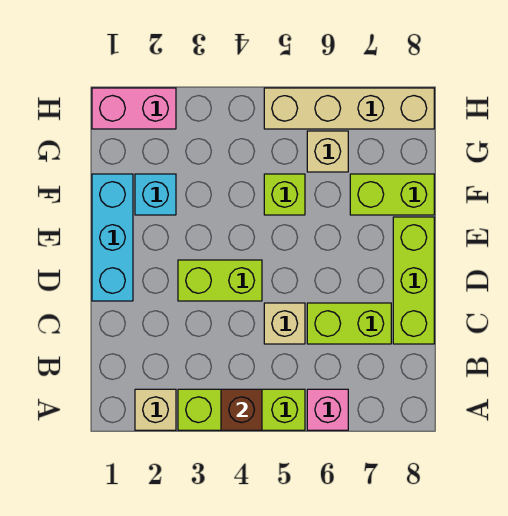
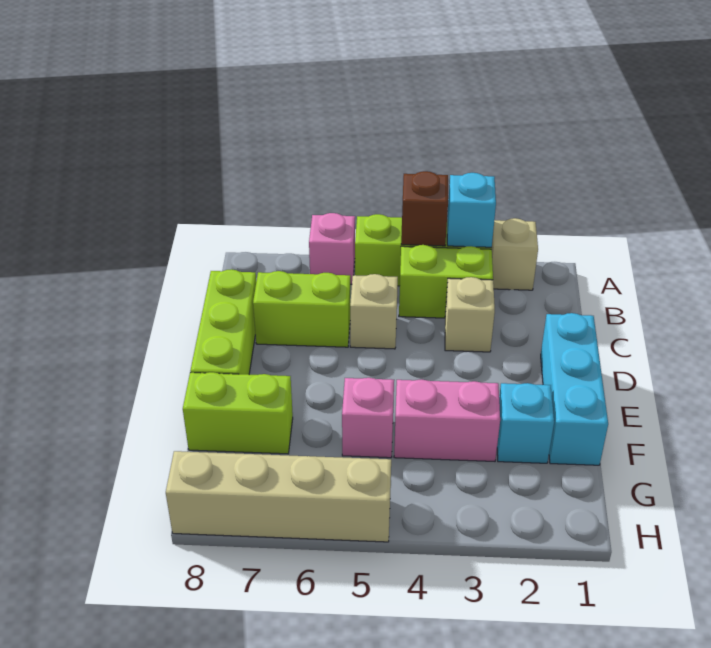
none -> cyan 1x1 brick [447,173,496,247]
lime 1x2 brick [178,260,262,301] -> lime 1x2 brick moved to [399,245,493,318]
lime 1x1 brick [264,174,305,215] -> pink 1x1 brick [342,378,394,458]
tan 1x1 brick [307,131,348,172] -> tan 1x1 brick moved to [445,277,495,352]
pink 1x2 brick [92,88,176,129] -> pink 1x2 brick moved to [394,379,500,461]

